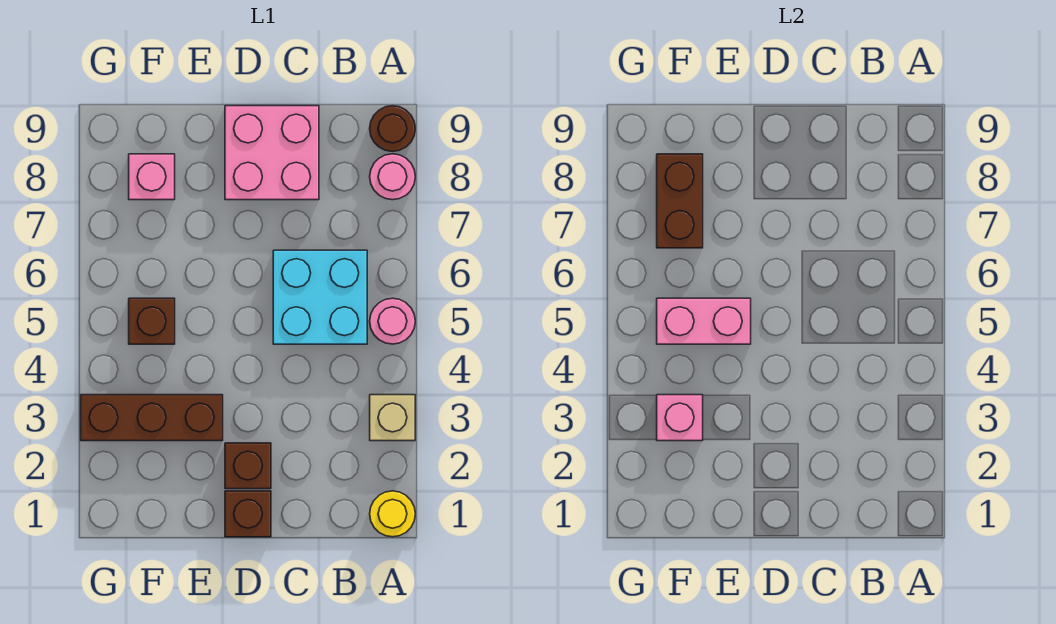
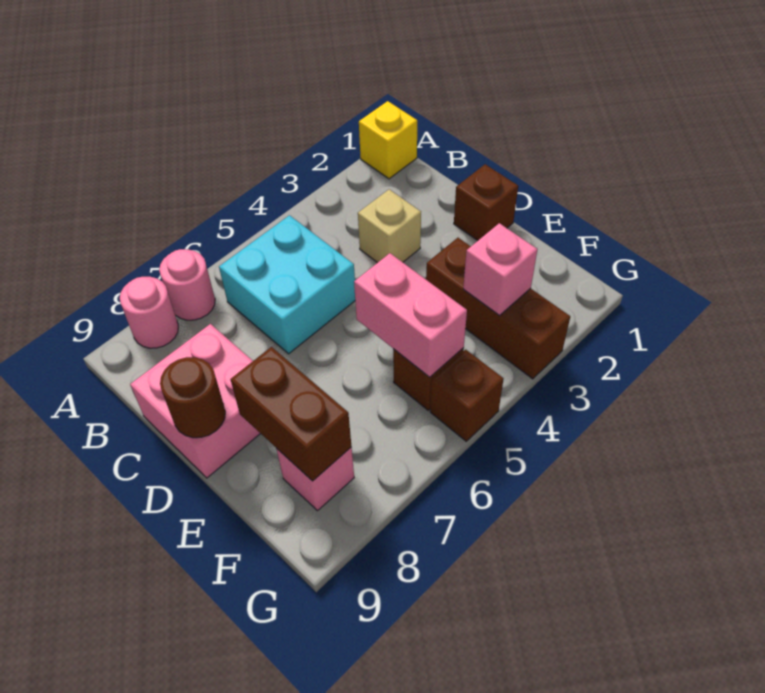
yellow 1x1 round brick [370,491,415,537] -> yellow 1x1 brick [359,101,417,179]
tan 1x1 brick [370,395,415,441] -> tan 1x1 brick moved to [358,189,421,263]
pink 1x1 round brick [370,298,415,344] -> pink 1x1 round brick moved to [159,249,215,320]
brown 1x1 round brick [370,106,415,152] -> brown 1x1 round brick moved to [160,357,225,438]
brown 1x1 brick [225,443,271,489] -> brown 1x1 brick moved to [430,349,504,441]
brown 1x2 brick [657,154,703,248] -> brown 1x2 brick turned to [231,347,351,481]

